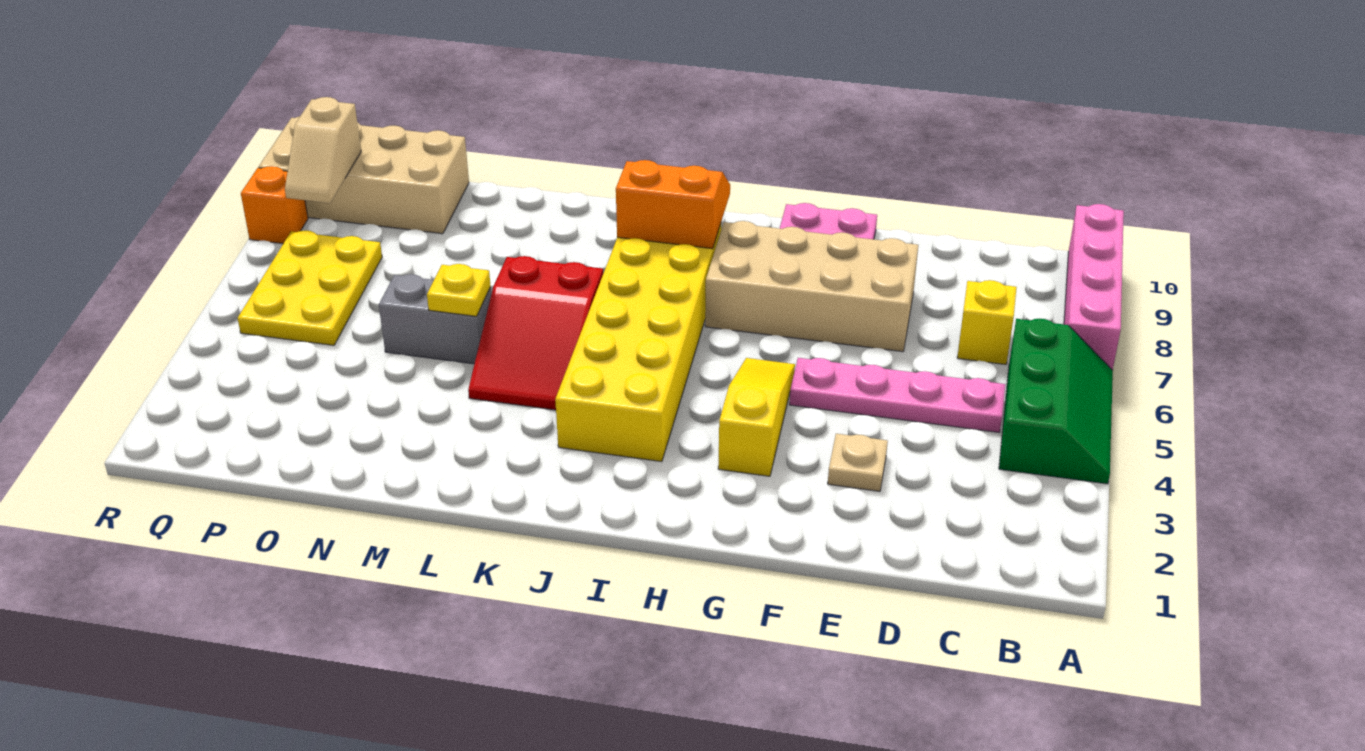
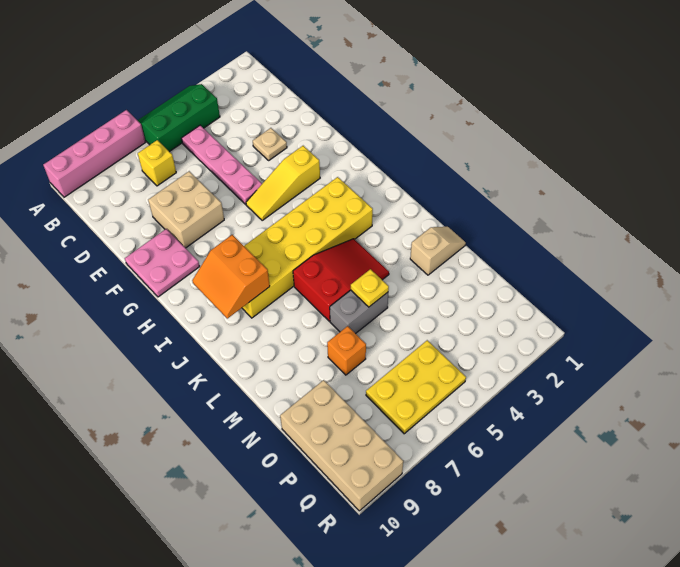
tan 2x4 brick [705,221,918,352] -> tan 2x2 brick [148,171,224,248]
grey 1x2 brick [379,274,491,364] -> grey 1x2 brick turned to [330,290,388,334]
tan 1x2 slope [285,97,361,203] -> tan 1x2 slope moved to [410,227,466,275]
orange 1x1 brick [241,166,308,244] -> orange 1x1 brick moved to [327,326,366,375]

